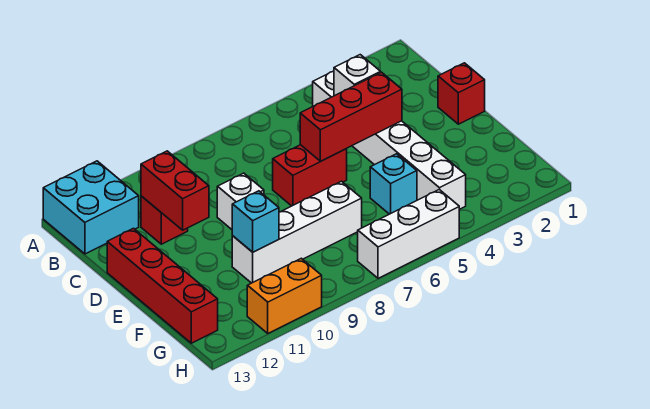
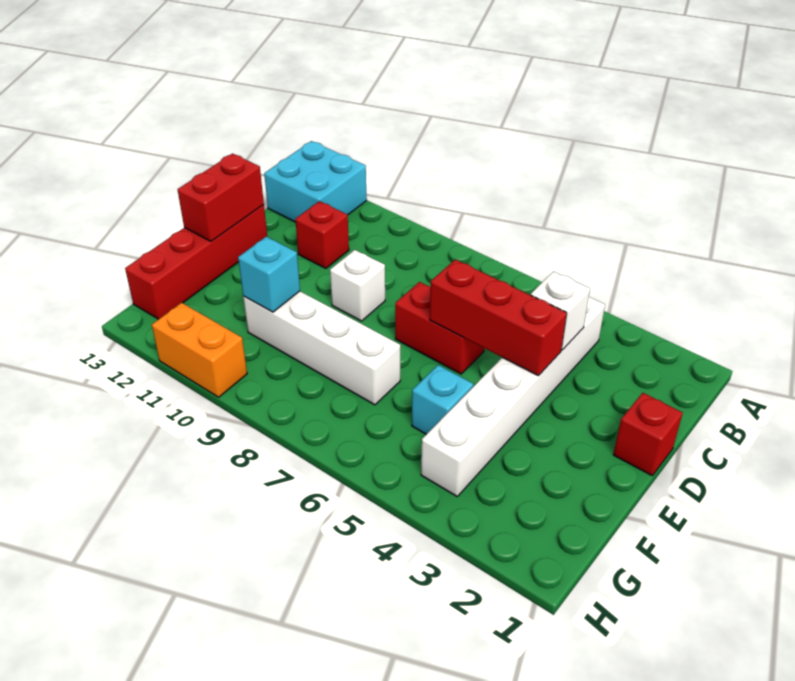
red 1x2 brick [141,151,209,230] -> red 1x2 brick moved to [178,154,264,241]
white 1x3 brick [358,190,459,278] -> none

